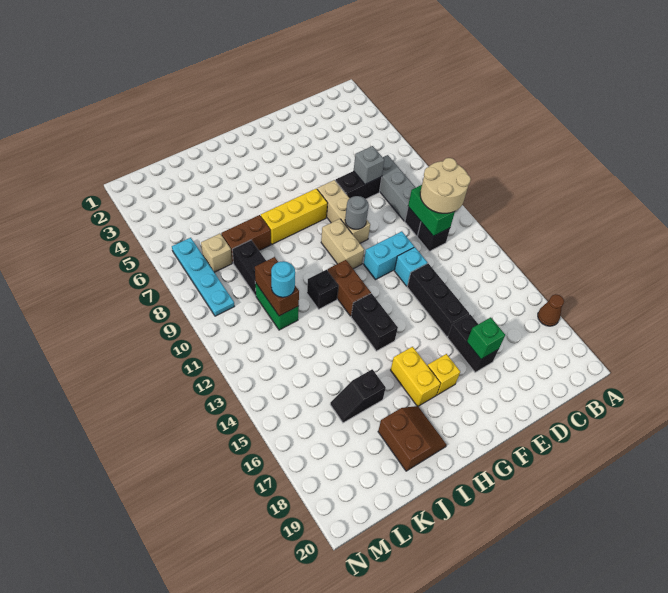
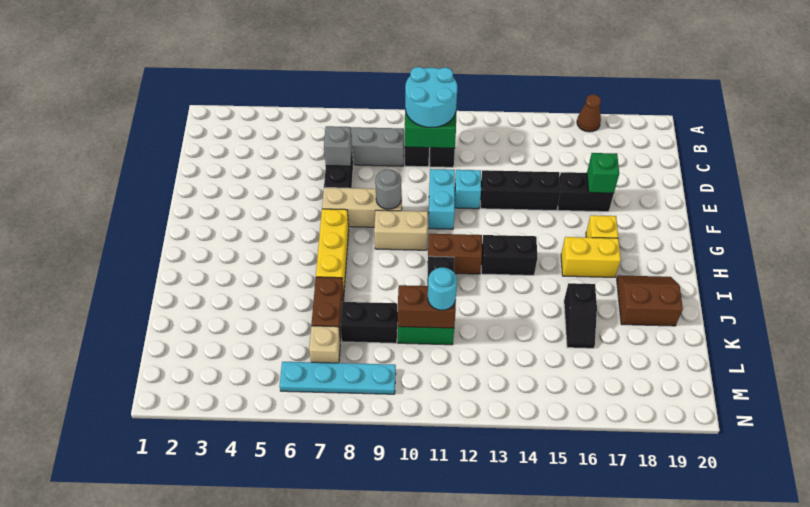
tan 2x2 round brick [420,158,471,213] -> cyan 2x2 round brick [405,67,458,127]

